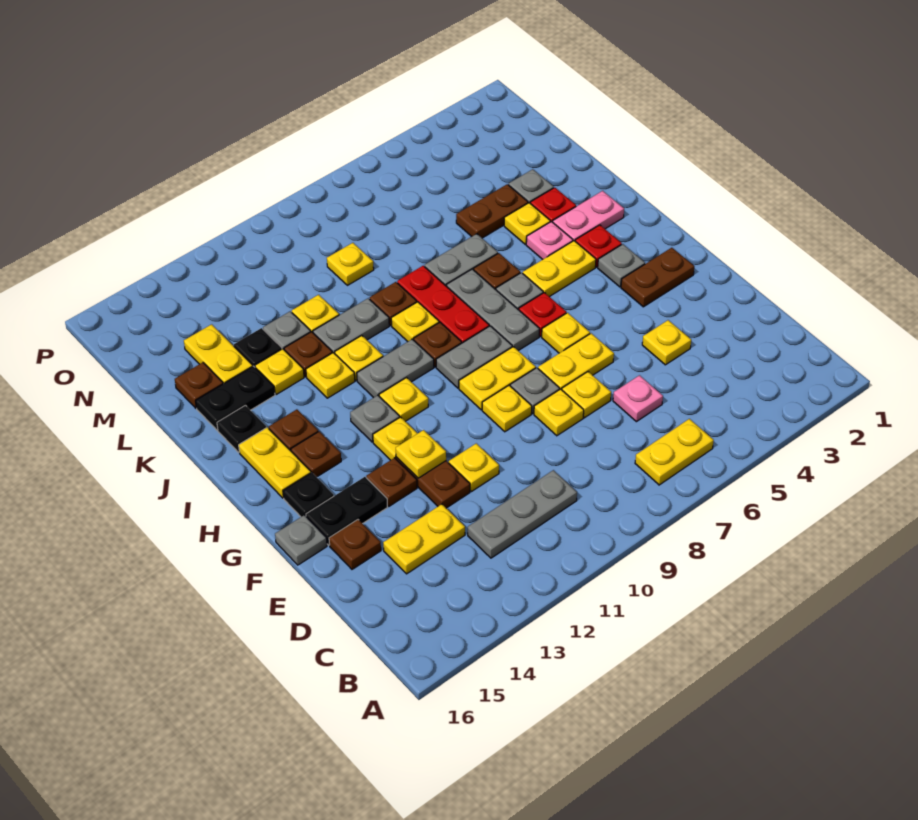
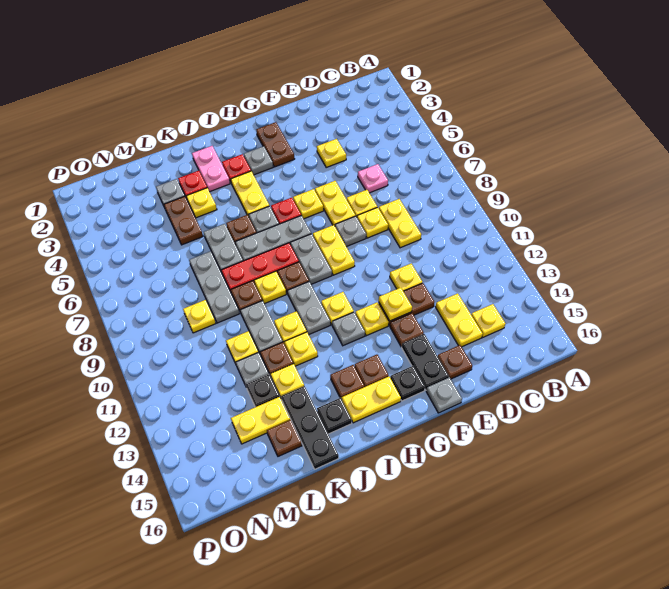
yellow 1x2 plate [635,419,714,485] -> yellow 1x2 plate moved to [379,199,421,248]
grey 1x3 plate [468,470,577,558] -> grey 1x3 plate moved to [189,251,240,323]
yellow 1x1 plate [482,385,532,432] -> yellow 1x1 plate moved to [471,304,505,337]
pink 1x1 plate [526,221,573,260] -> none
black 1x2 plate [196,366,275,430] -> black 1x3 plate [281,386,339,469]

